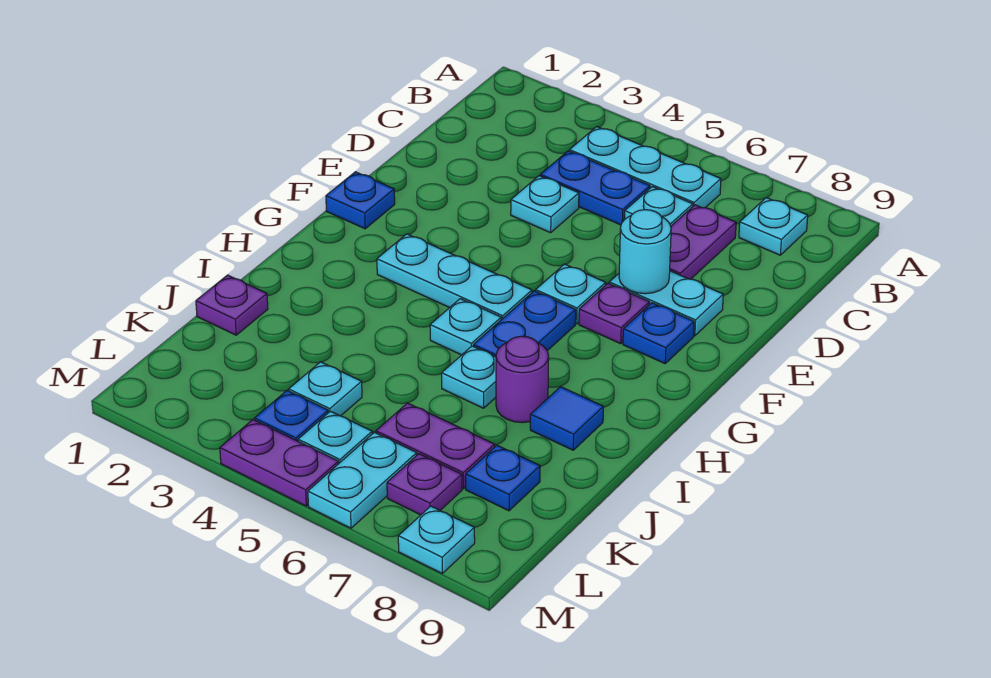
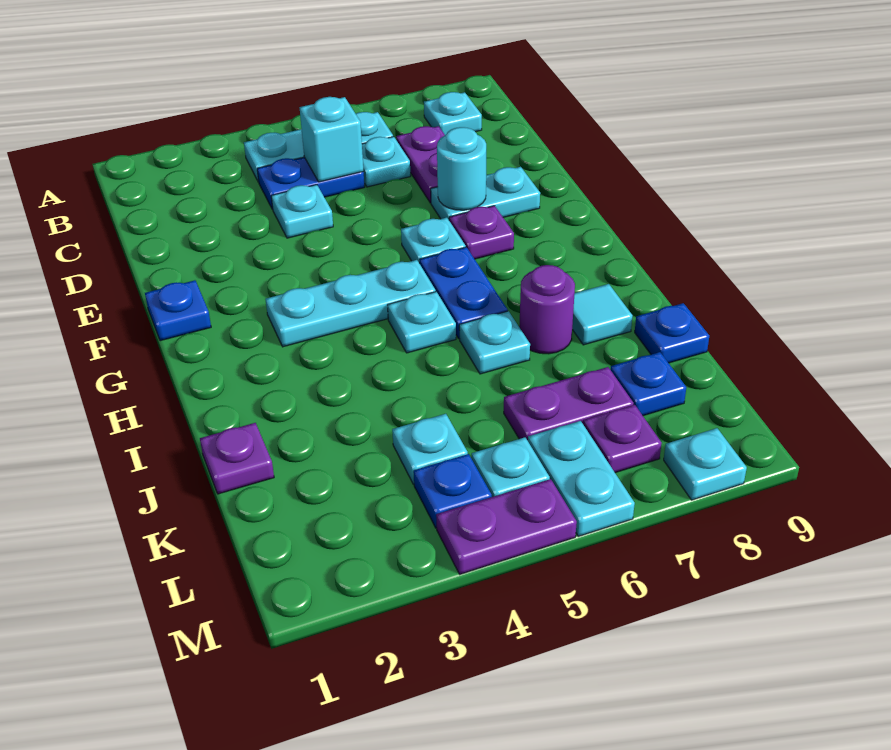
none -> cyan 1x1 brick [300,97,363,182]
blue 1x1 plate [623,303,694,364] -> blue 1x1 plate moved to [635,303,709,363]
blue 1x1 tile [530,387,603,450] -> cyan 1x1 tile [572,284,633,345]

